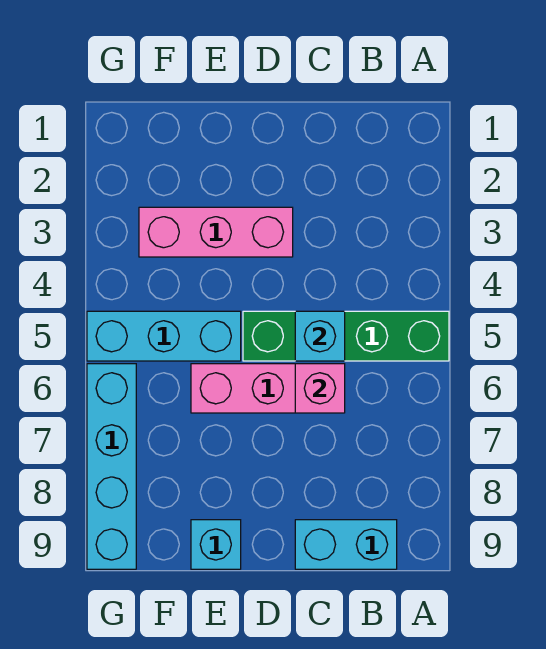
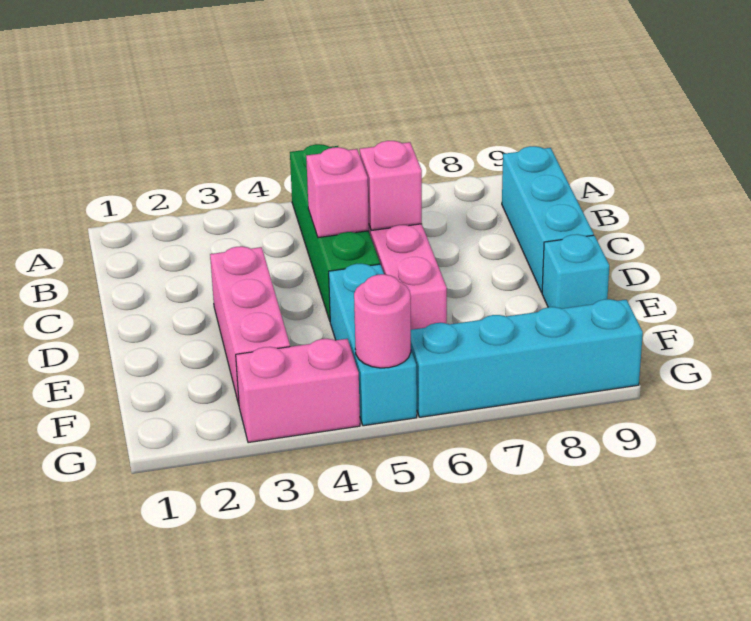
cyan 1x2 brick [295,520,397,569] -> cyan 1x3 brick [502,146,594,292]
cyan 1x1 brick [295,311,345,361] -> pink 1x1 brick [306,147,369,238]
none -> pink 1x2 brick [236,339,360,443]
none -> pink 1x1 round brick [354,274,411,368]

